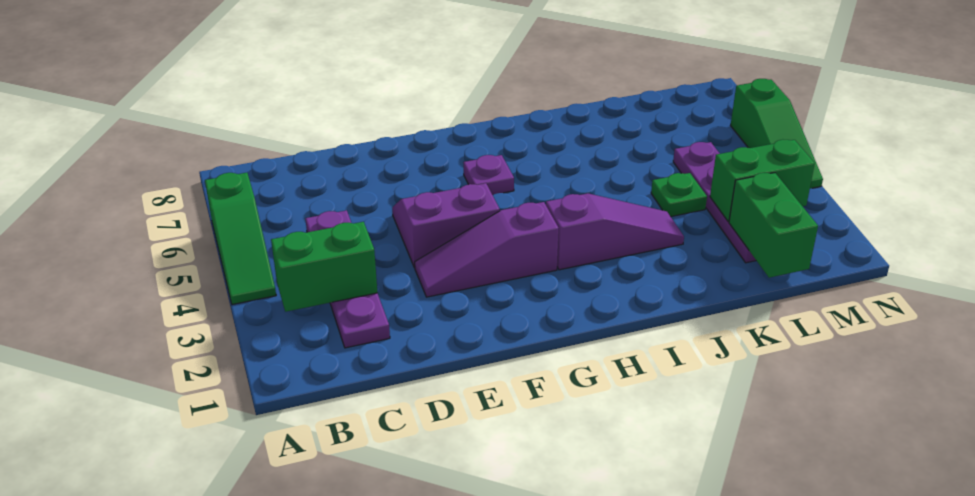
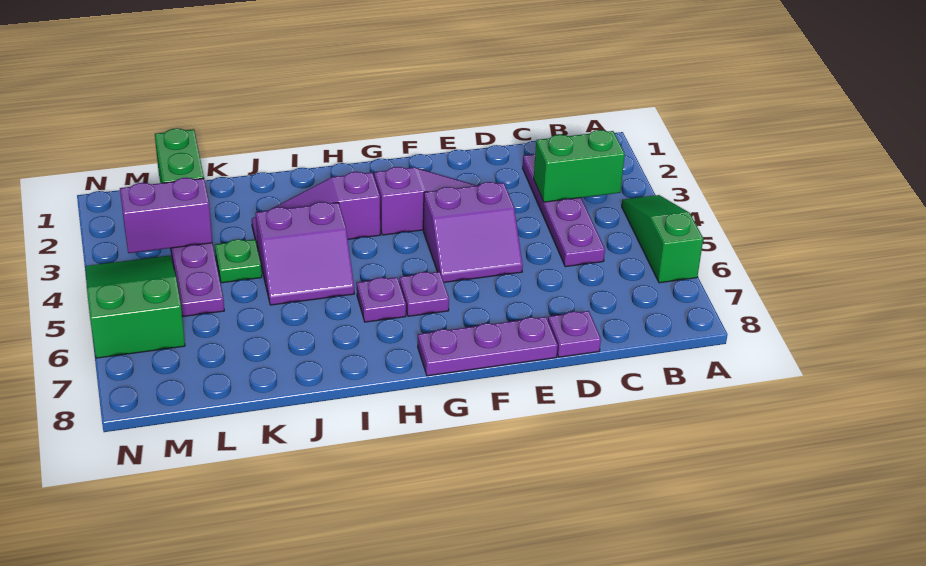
none -> purple 1x1 plate [548,311,601,357]
none -> purple 1x3 plate [418,317,558,376]
none -> purple 1x1 plate [357,277,406,322]
none -> purple 2x2 slope [256,202,354,305]
green 1x2 brick [710,140,815,221] -> purple 1x2 brick [120,178,212,253]
green 1x3 slope [731,79,823,189] -> green 2x3 slope [85,256,185,358]

